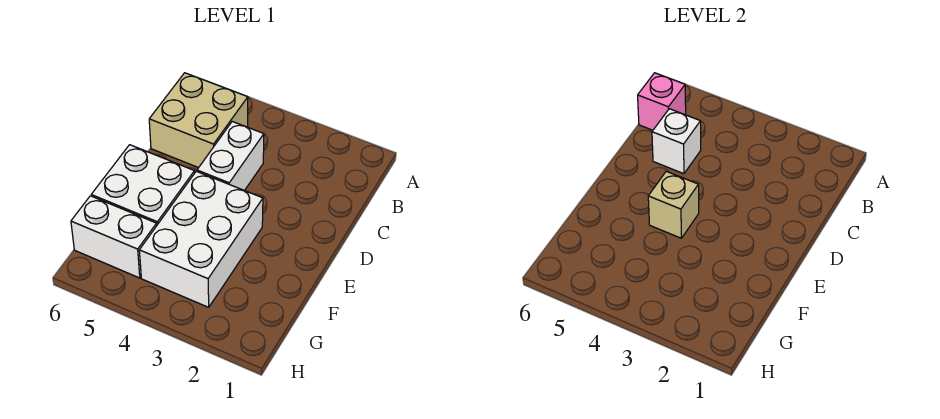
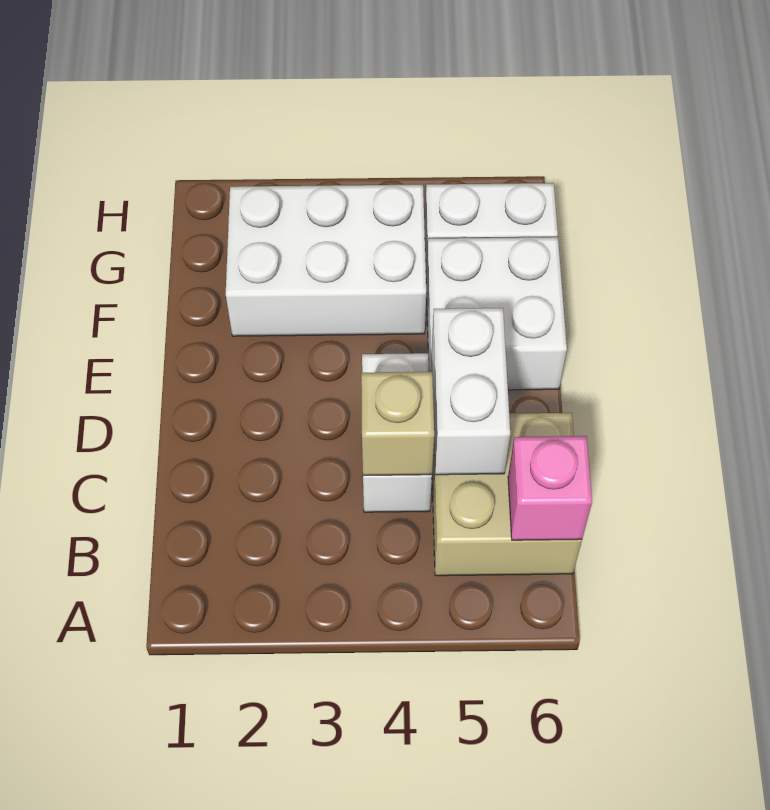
white 1x1 brick [652,109,701,174] -> white 1x2 brick [431,308,510,475]
white 2x3 brick [139,171,263,307] -> white 2x3 brick turned to [226,185,426,336]
tan 1x1 brick [648,171,699,238] -> tan 1x1 brick moved to [361,372,434,476]

